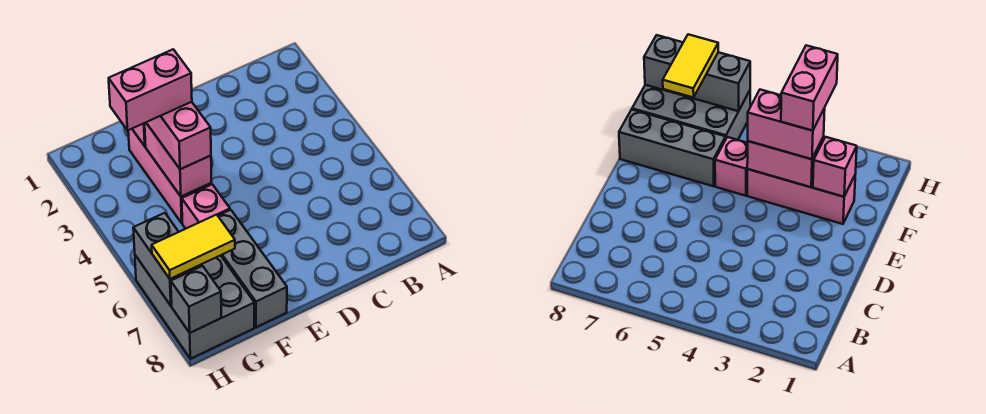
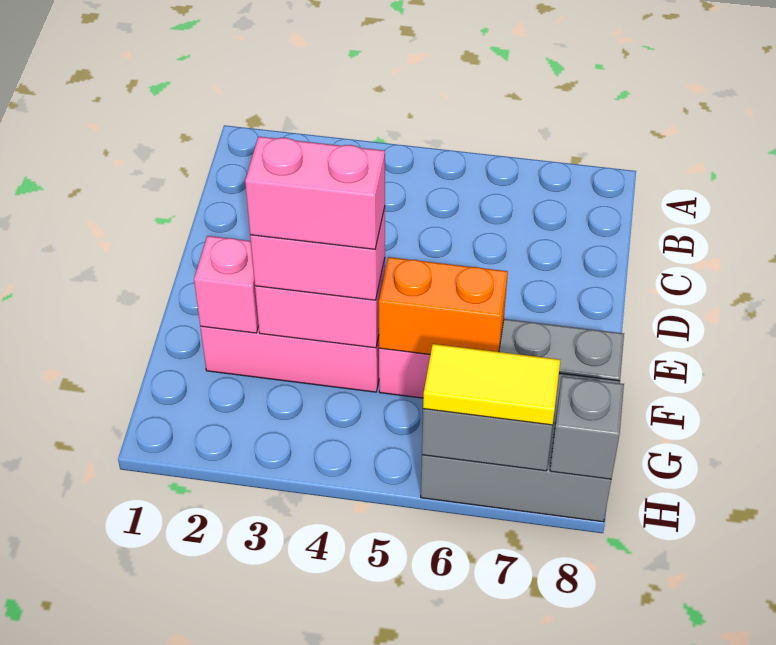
pink 1x2 brick [109,49,192,130] -> pink 1x2 brick turned to [245,136,385,249]
none -> orange 1x2 brick [379,257,508,355]
yellow 1x2 tile [152,215,235,279] -> yellow 1x2 tile turned to [423,344,560,425]

